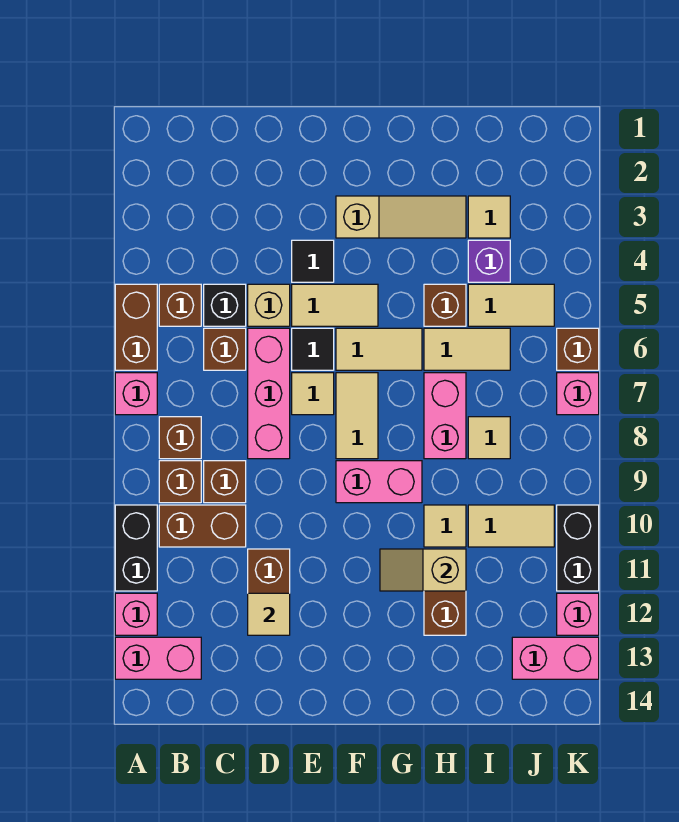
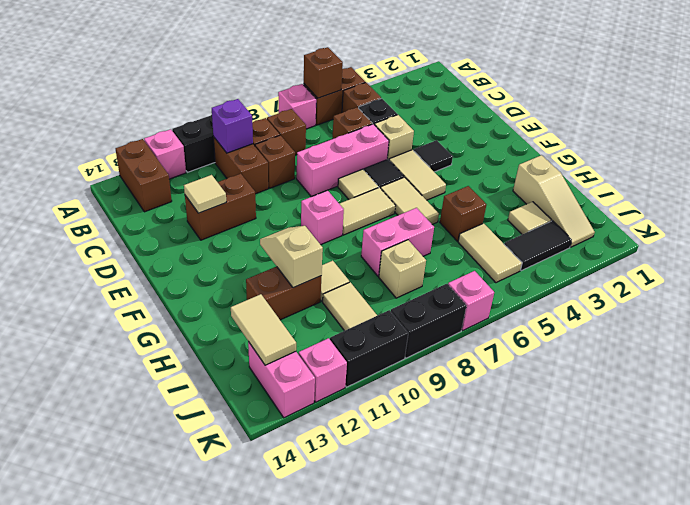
pink 1x2 brick [115,637,201,679] -> brown 1x2 brick [115,139,172,212]
tan 1x3 slope [336,196,466,238] -> tan 1x3 slope moved to [513,155,595,247]
pink 1x2 brick [336,461,422,503] -> pink 1x1 brick [301,190,344,245]
tan 1x2 tile [424,328,510,370] -> tan 1x2 tile moved to [231,294,296,365]
purple 1x1 brick [468,240,510,282] -> purple 1x1 brick moved to [212,99,253,153]
tan 1x1 tile [468,417,510,459] -> tan 1x1 brick [379,240,426,298]
none -> black 1x2 tile [504,221,572,271]
brown 1x1 brick [557,328,599,370] -> brown 1x1 brick moved to [304,47,343,98]
none -> black 1x2 brick [391,284,466,358]

